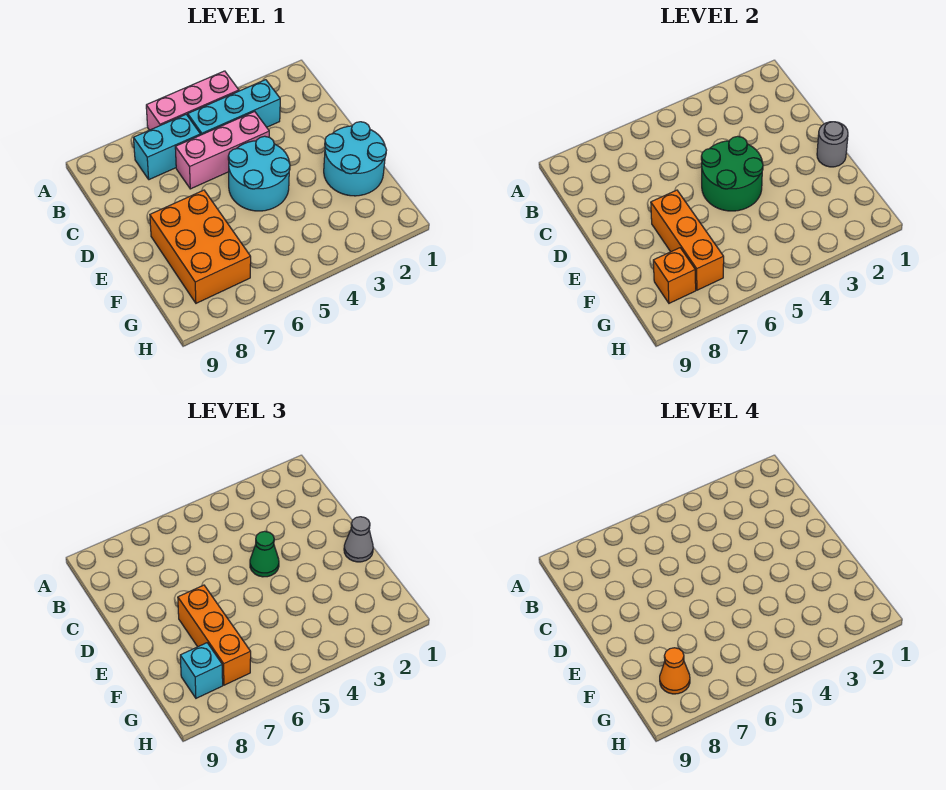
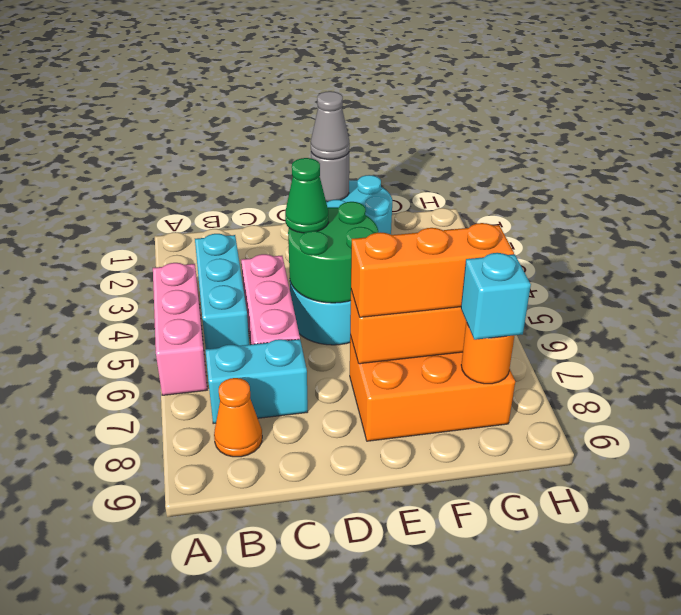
cyan 1x2 brick [134,114,201,180] -> cyan 1x2 brick turned to [205,339,308,424]
orange 1x1 brick [653,248,696,303] -> orange 1x1 round brick [461,322,515,384]
orange 1x1 cone [660,648,690,694] -> orange 1x1 cone moved to [214,378,262,457]

